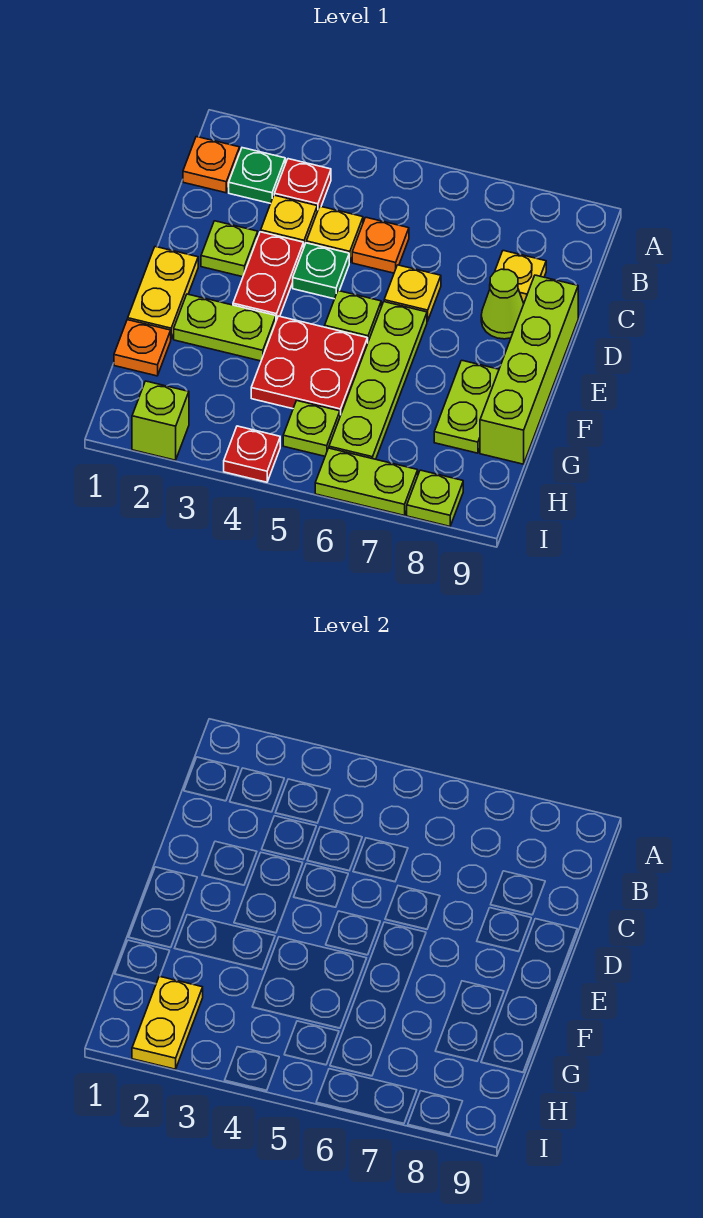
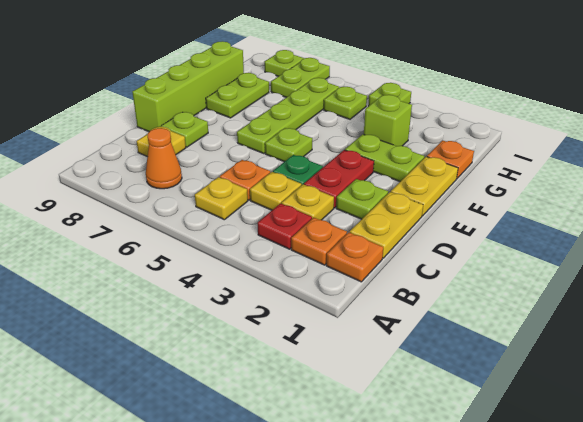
green 1x1 plate [229,148,285,204] -> orange 1x1 plate [291,218,347,265]
none -> orange 1x1 cone [146,128,182,189]
yellow 1x1 plate [384,265,441,321] -> yellow 1x1 plate moved to [195,177,248,220]
lime 1x1 cone [481,269,524,339] -> lime 1x1 plate [161,112,208,147]
red 2x2 plate [251,316,368,416] -> none
yellow 1x2 plate [132,976,203,1069] -> yellow 1x2 plate moved to [350,192,423,258]
lime 1x1 brick [132,381,189,460] -> lime 1x1 brick moved to [364,95,412,146]
red 1x1 plate [224,426,280,482] -> lime 1x1 plate [368,83,411,106]
lime 1x2 plate [315,448,418,515] -> lime 1x2 plate turned to [271,58,330,97]

